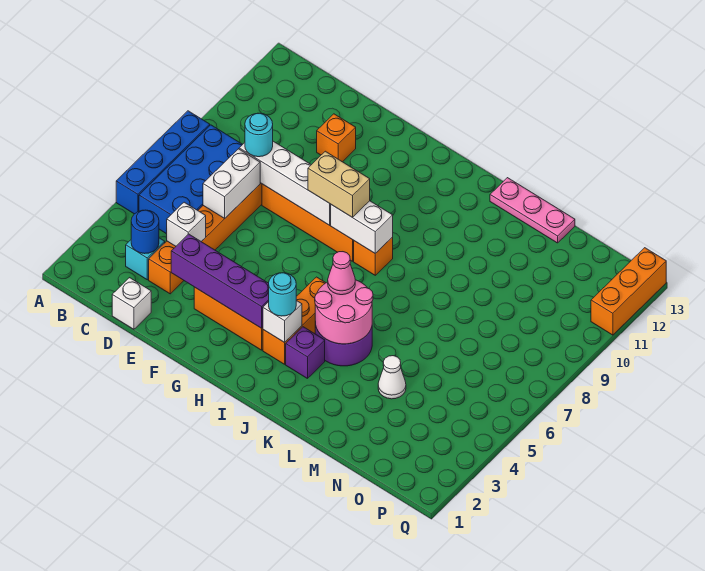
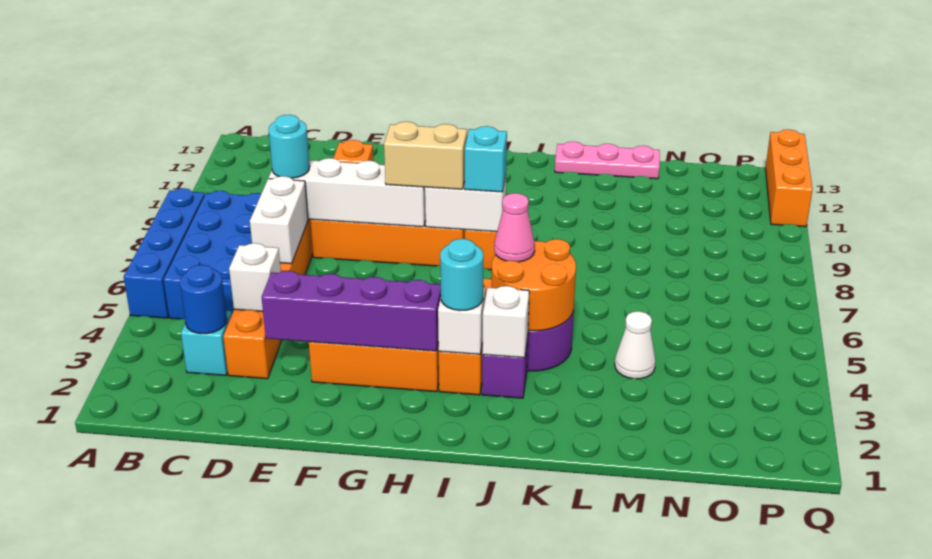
white 1x1 brick [112,278,151,329] -> white 1x1 brick moved to [482,286,529,358]
none -> cyan 1x1 brick [465,126,507,192]
pink 2x2 round brick [315,280,373,344] -> orange 2x2 round brick [492,239,576,331]

